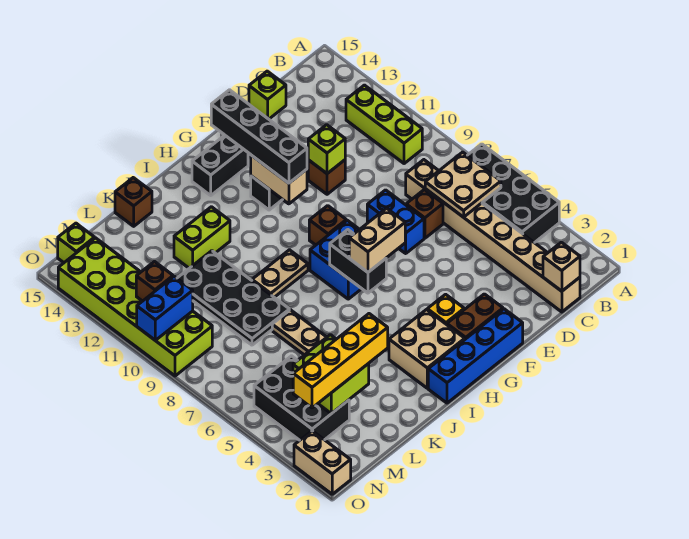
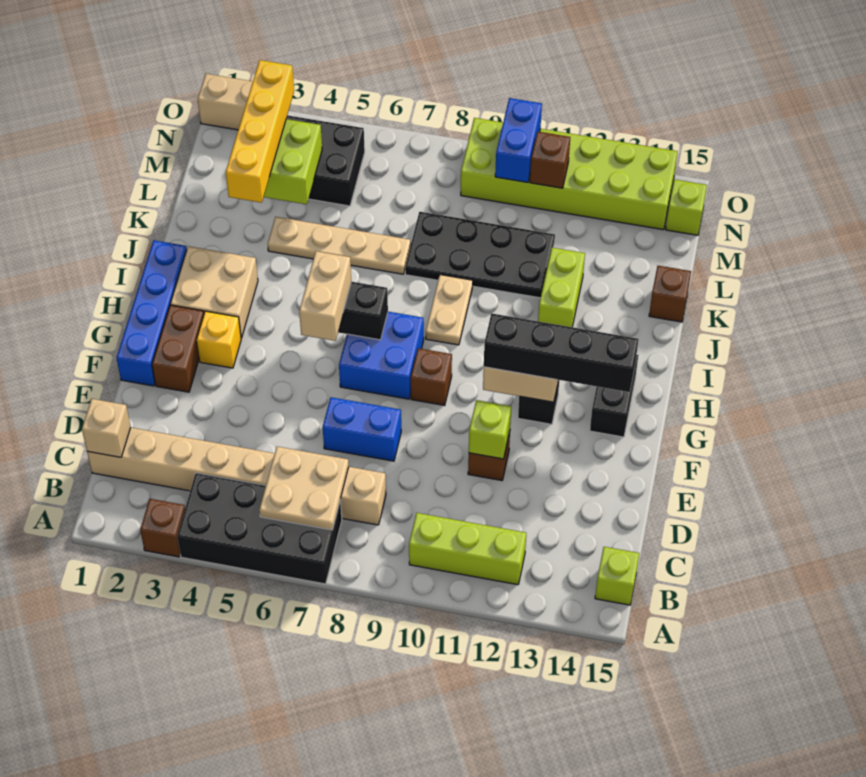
brown 1x1 brick [406,190,443,238] -> brown 1x1 brick moved to [140,499,185,557]
lime 1x1 brick [249,71,286,119] -> lime 1x1 brick moved to [595,547,639,605]

